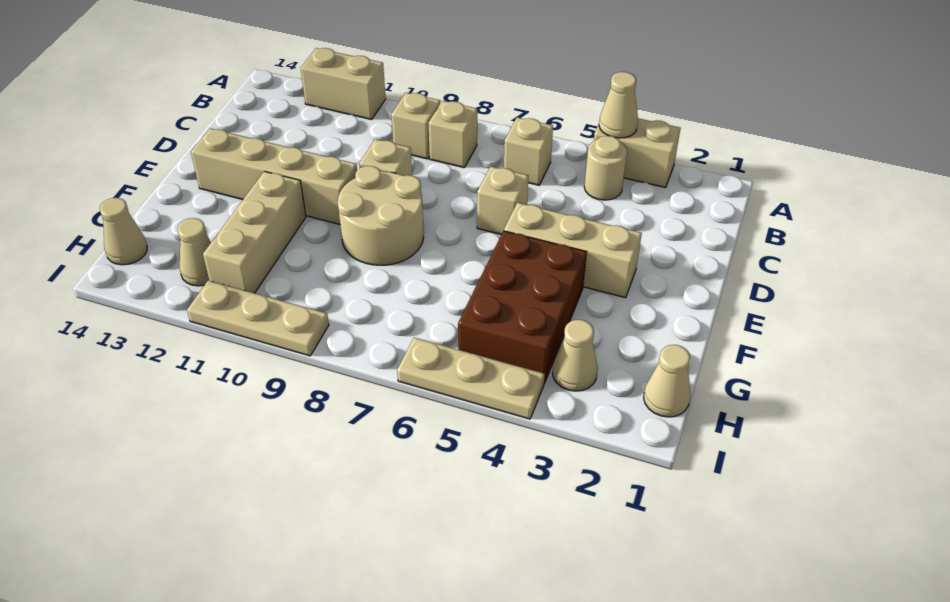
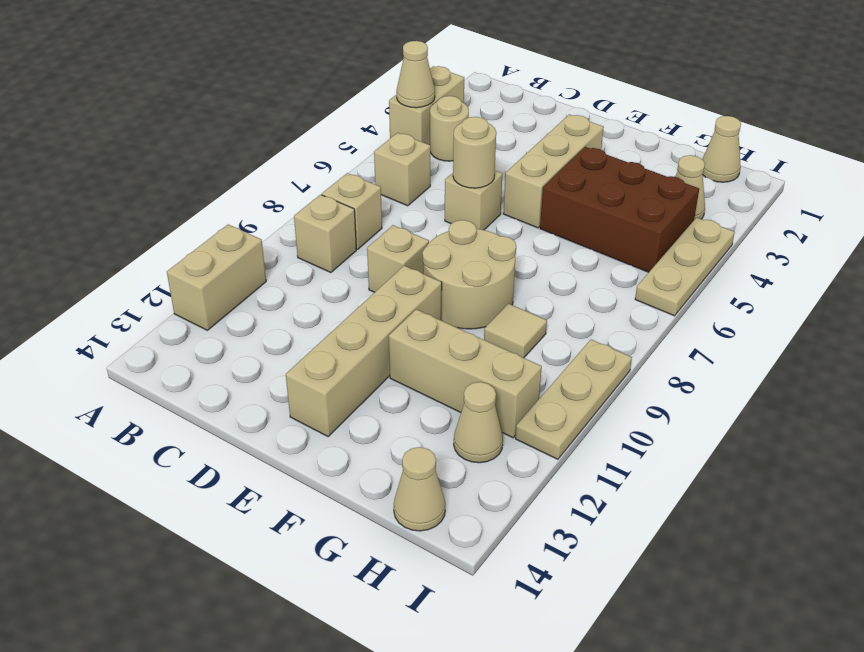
none -> tan 1x1 round brick [453,117,496,188]
none -> tan 1x1 tile [484,304,547,358]

